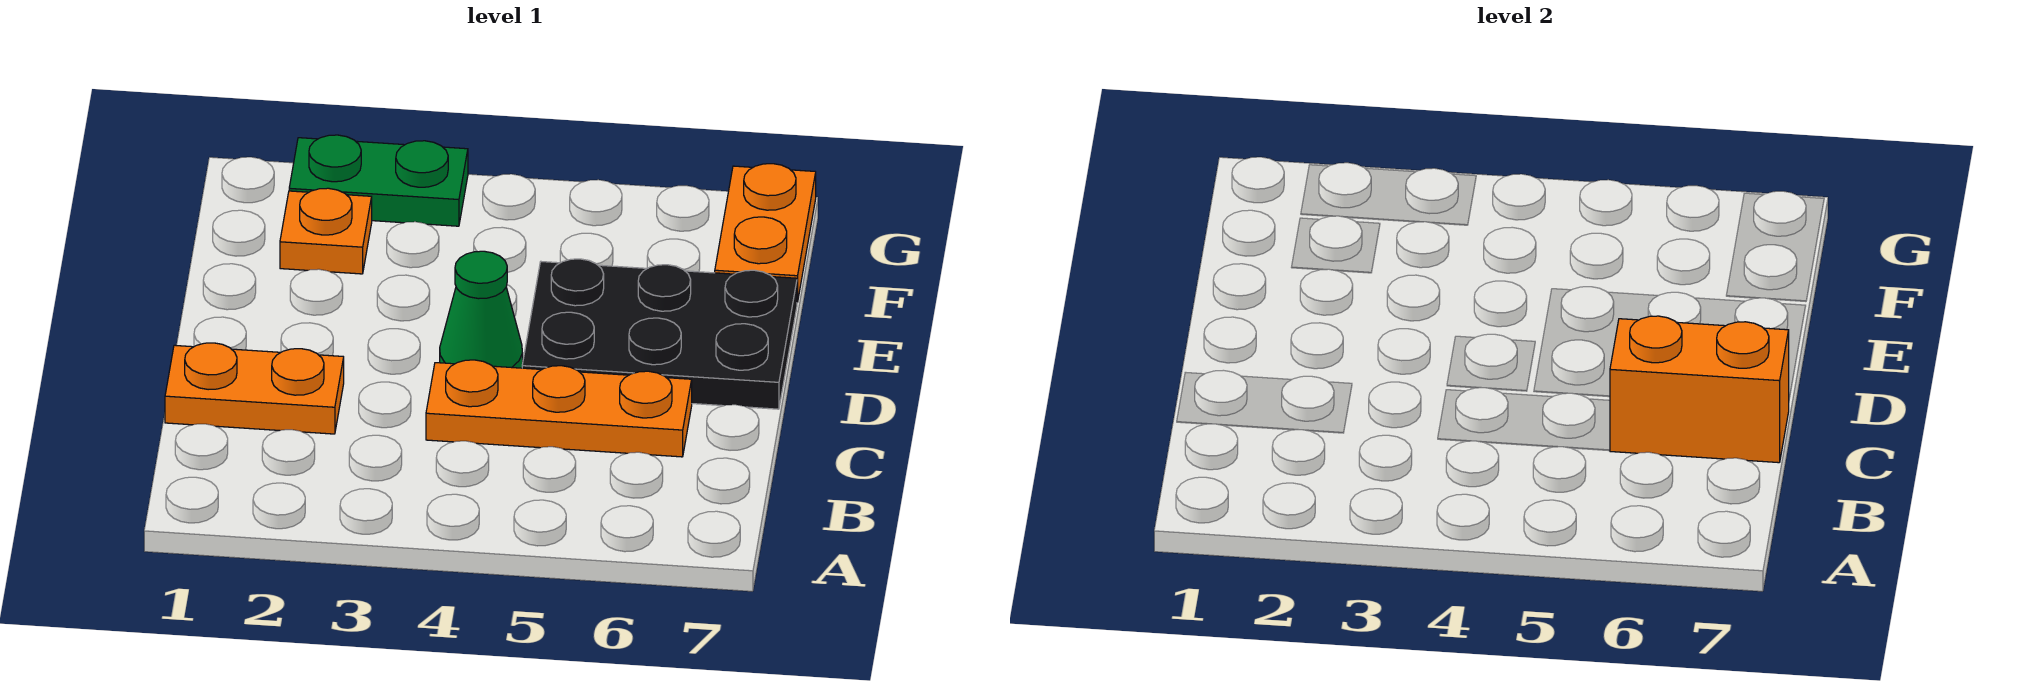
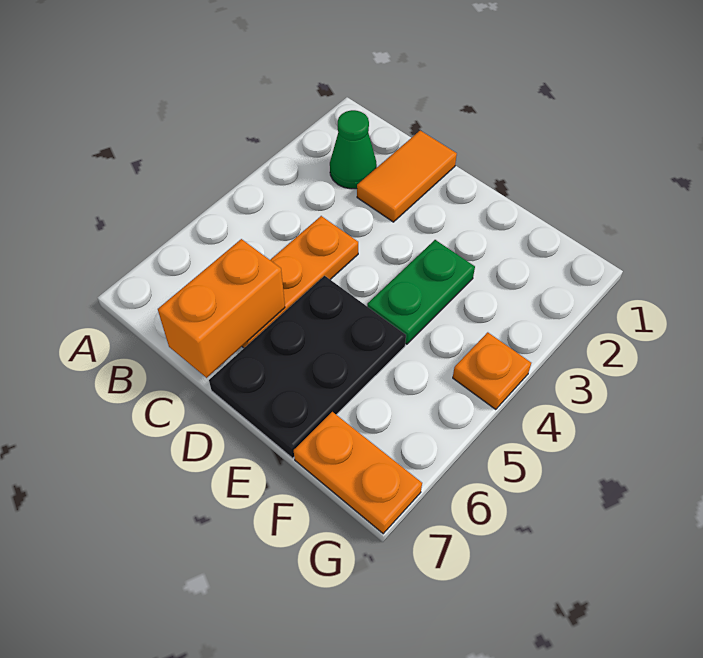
orange 1x2 plate [165,343,344,434] -> orange 1x2 tile [357,131,457,222]
green 1x1 cone [440,251,523,368] -> green 1x1 cone moved to [330,110,377,189]
orange 1x1 plate [280,188,372,274] -> orange 1x1 plate moved to [453,332,531,410]
green 1x2 plate [289,135,468,226] -> green 1x2 plate moved to [367,240,475,344]

